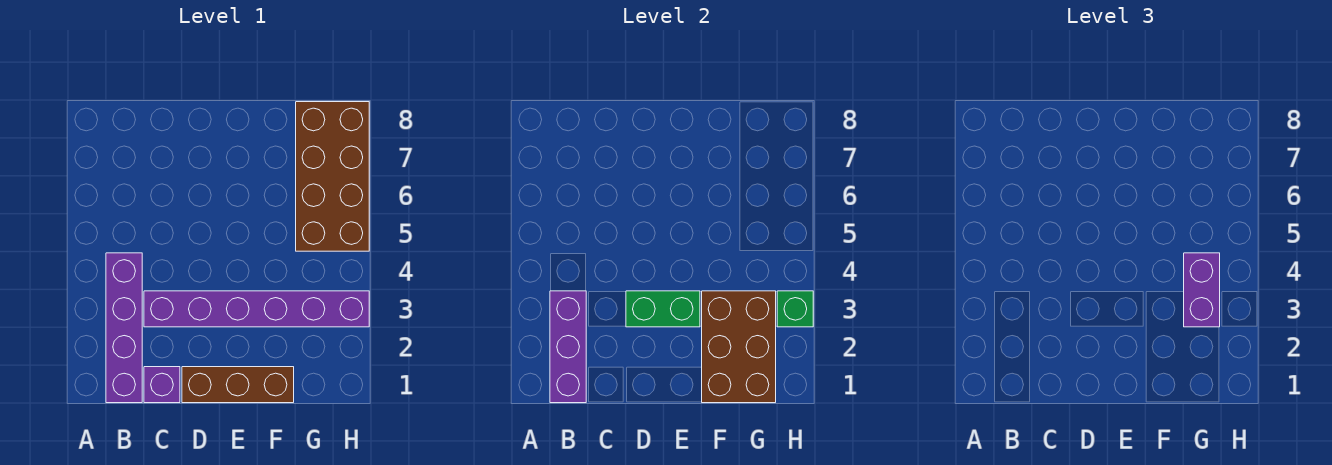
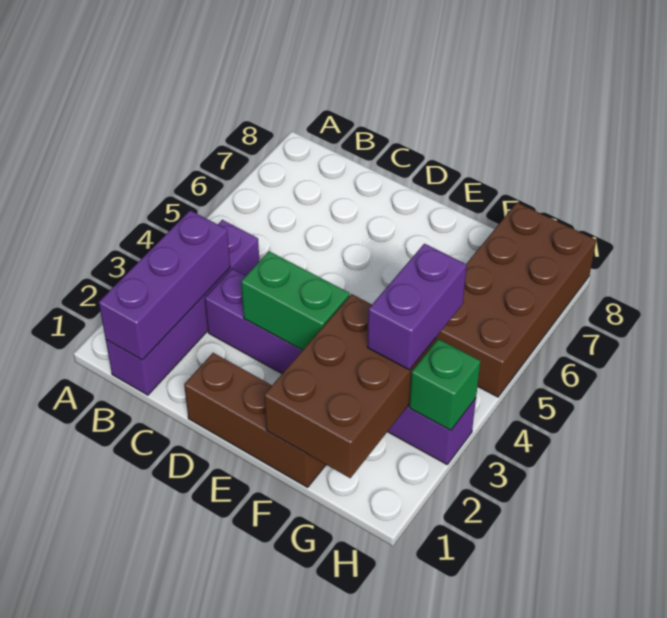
purple 1x1 brick [144,367,180,403] -> none

